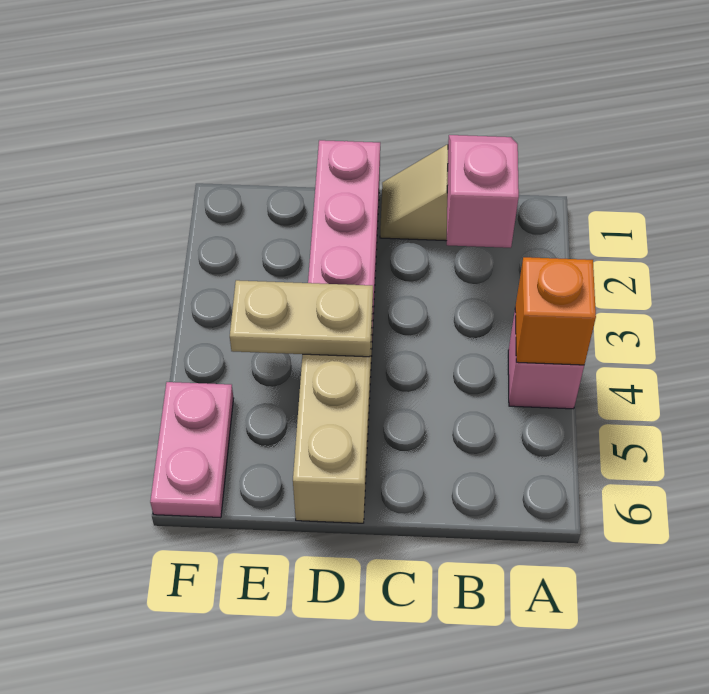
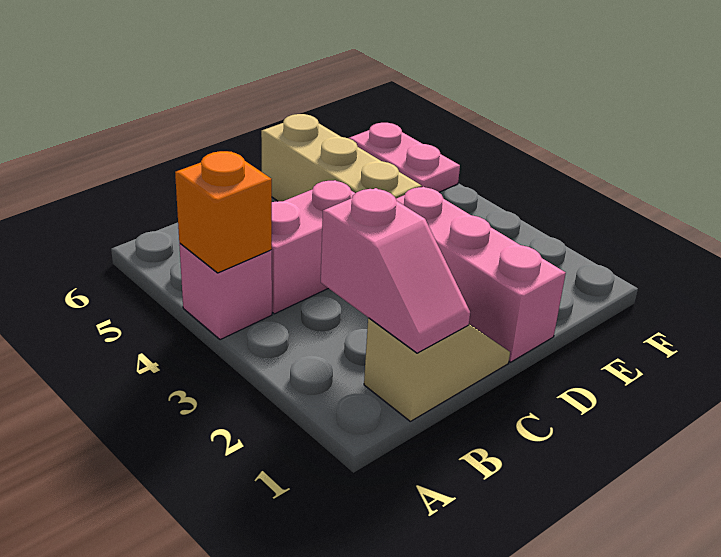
none -> pink 1x2 brick [272,180,355,314]
tan 1x2 plate [230,280,373,357] -> none

